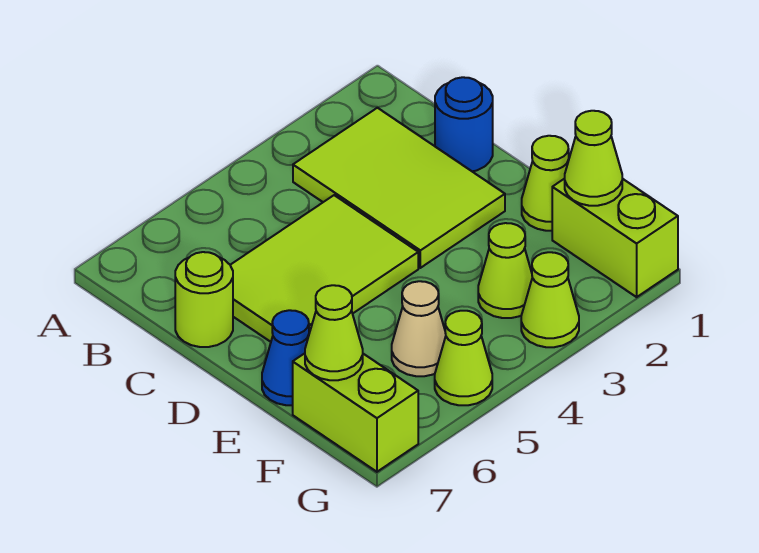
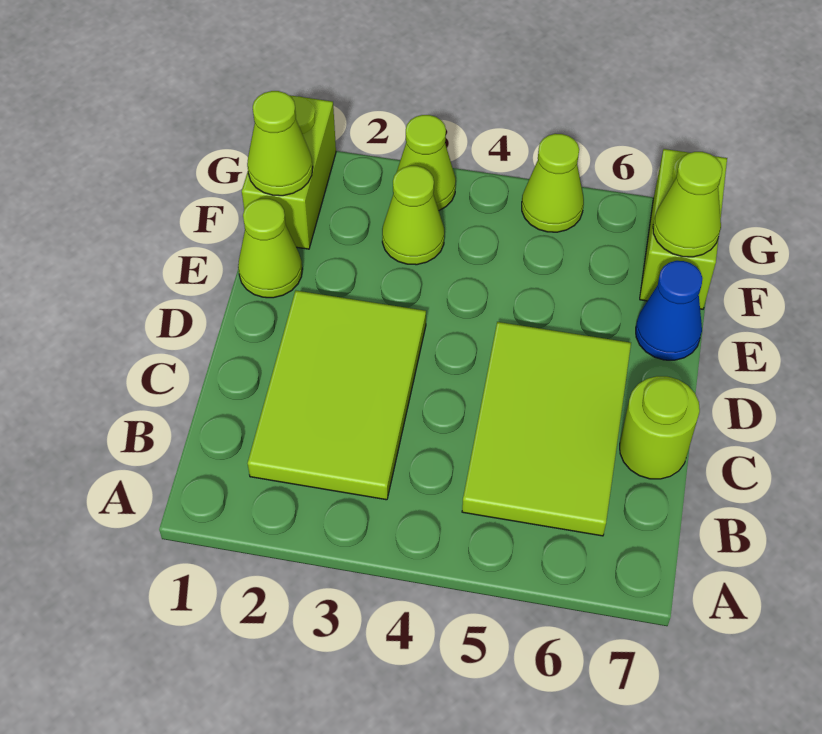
blue 1x1 round brick [435,77,493,172] -> none
lime 2x3 tile [230,195,418,342] -> lime 2x3 tile turned to [462,322,631,536]
tan 1x1 cone [392,281,446,376] -> none

